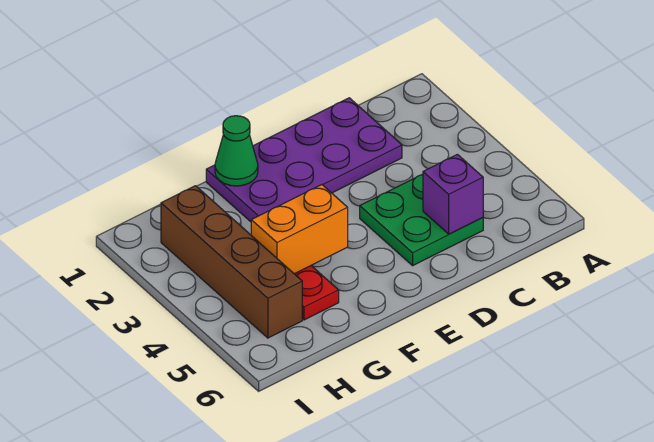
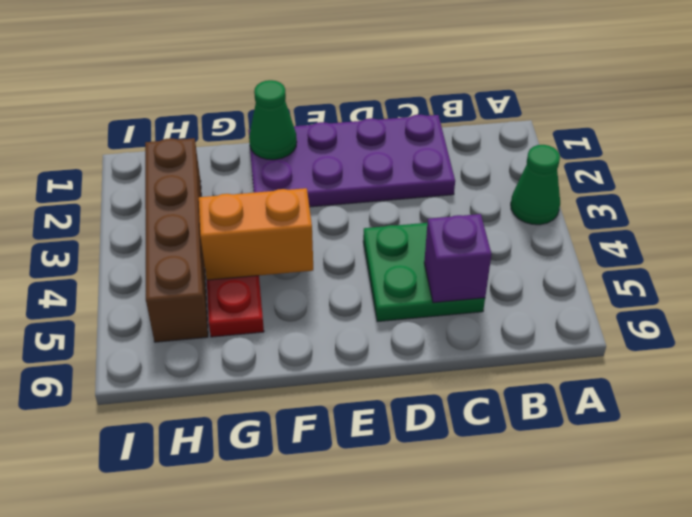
none -> green 1x1 cone [511,145,560,225]

